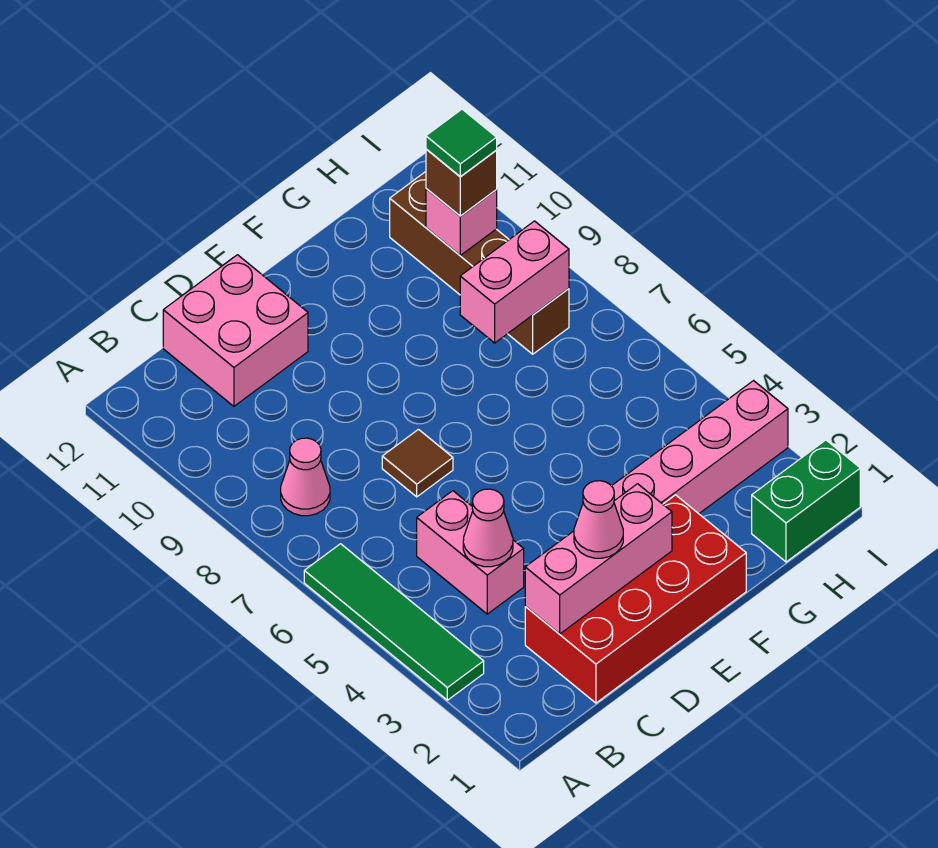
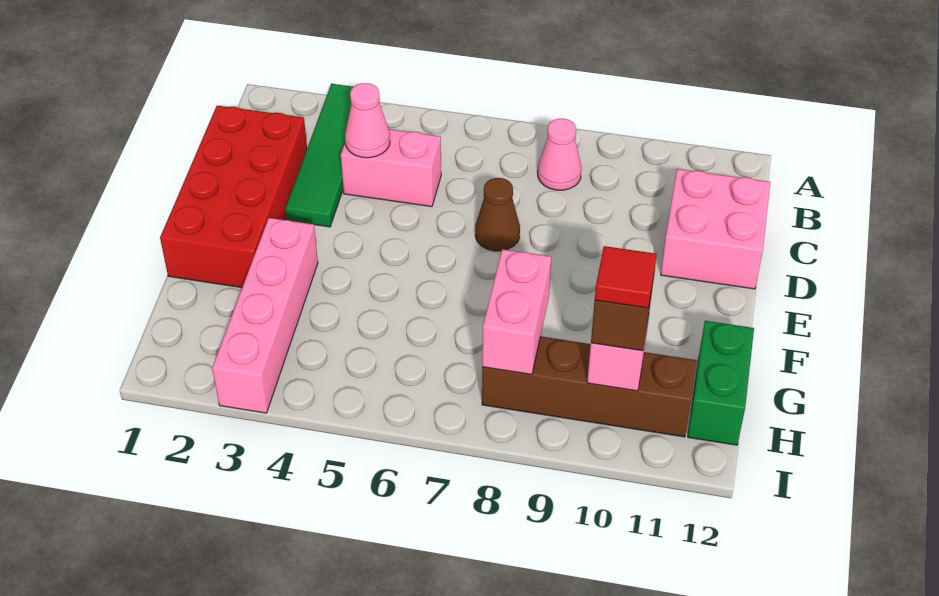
green 1x4 tile [304,544,484,700] -> green 1x4 tile turned to [285,84,353,227]
pink 1x3 brick [525,484,672,634] -> none
pink 1x1 cone [574,481,623,558] -> none
brown 1x1 tile [382,429,453,497] -> brown 1x1 cone [475,178,520,251]
green 1x2 brick [752,440,860,562] -> green 1x2 brick moved to [688,321,754,445]
green 1x1 tile [426,109,497,176] -> red 1x1 tile [595,246,657,308]

